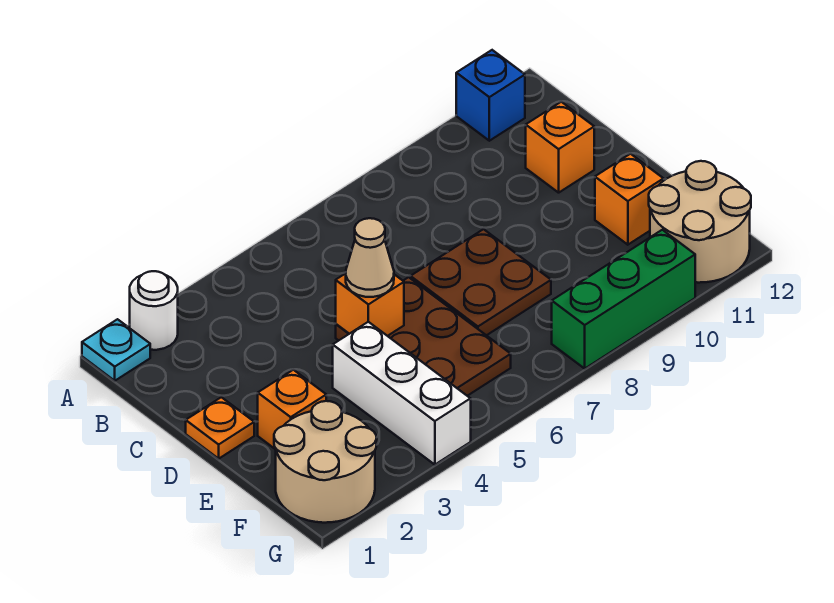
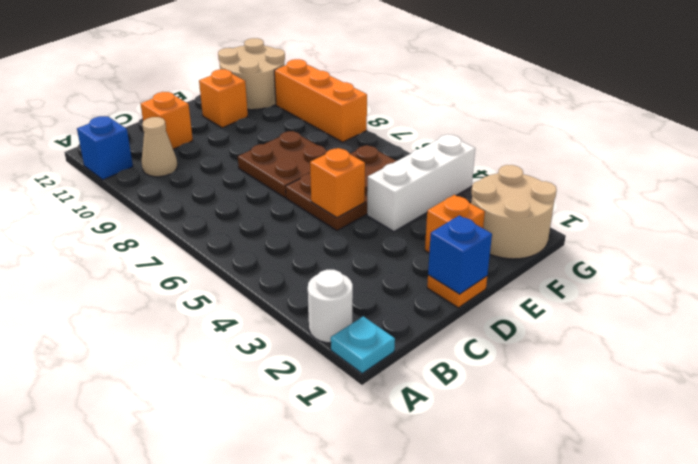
none -> blue 1x1 brick [428,215,492,294]
tan 1x1 cone [346,218,394,297] -> tan 1x1 cone moved to [141,117,178,177]
green 1x3 brick [552,230,695,368] -> orange 1x3 brick [274,59,367,142]

